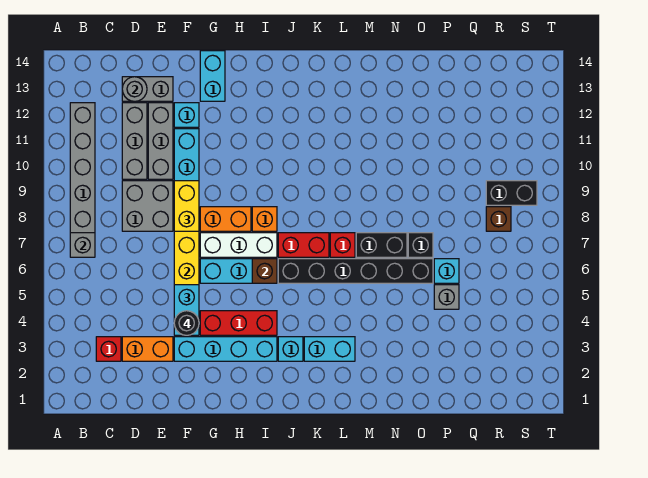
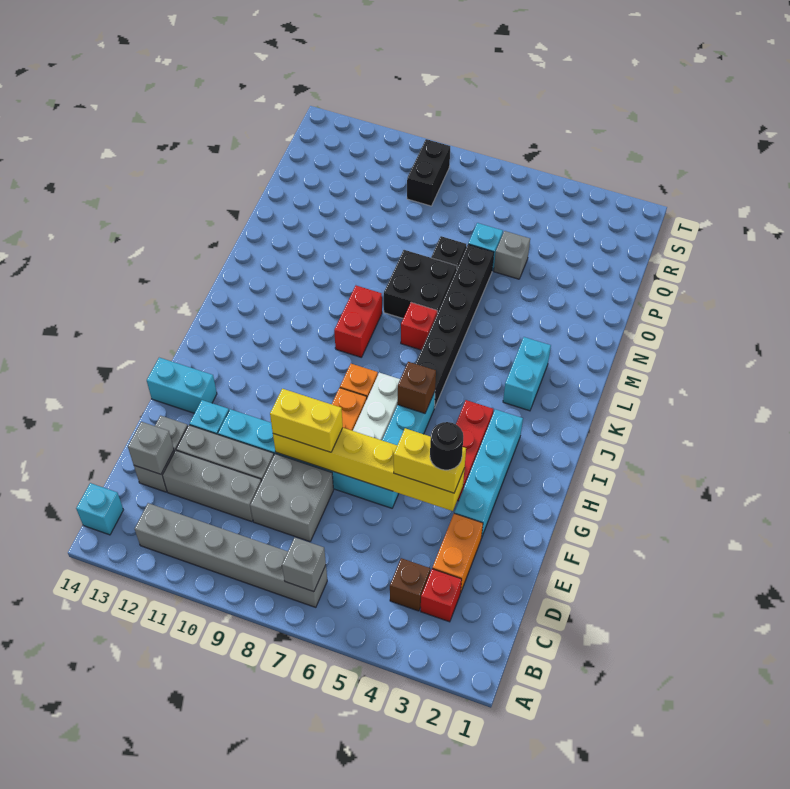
grey 1x1 round brick [122,77,147,101] -> grey 1x1 brick [128,422,174,474]
cyan 1x2 brick [174,285,199,335] -> yellow 1x2 brick [394,428,466,493]
cyan 1x1 brick [278,337,303,361] -> cyan 1x1 brick moved to [76,483,123,535]
red 1x2 brick [278,233,329,257] -> red 1x2 brick moved to [334,286,382,357]
black 1x2 brick [356,233,407,257] -> black 2x2 brick [384,250,457,318]
brown 1x1 brick [486,207,511,231] -> brown 1x1 brick moved to [390,558,430,611]

